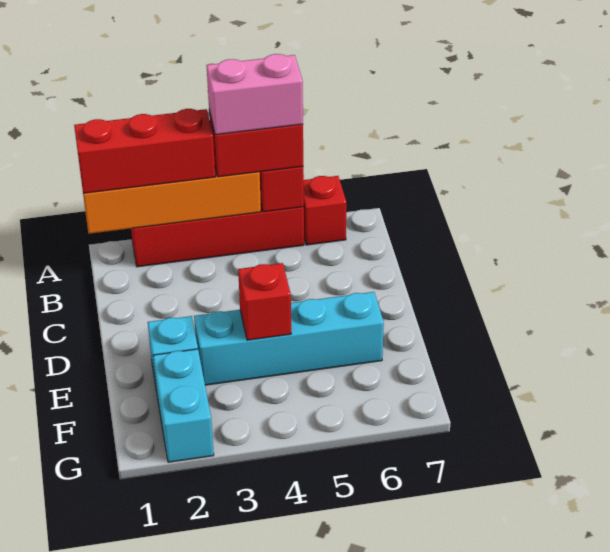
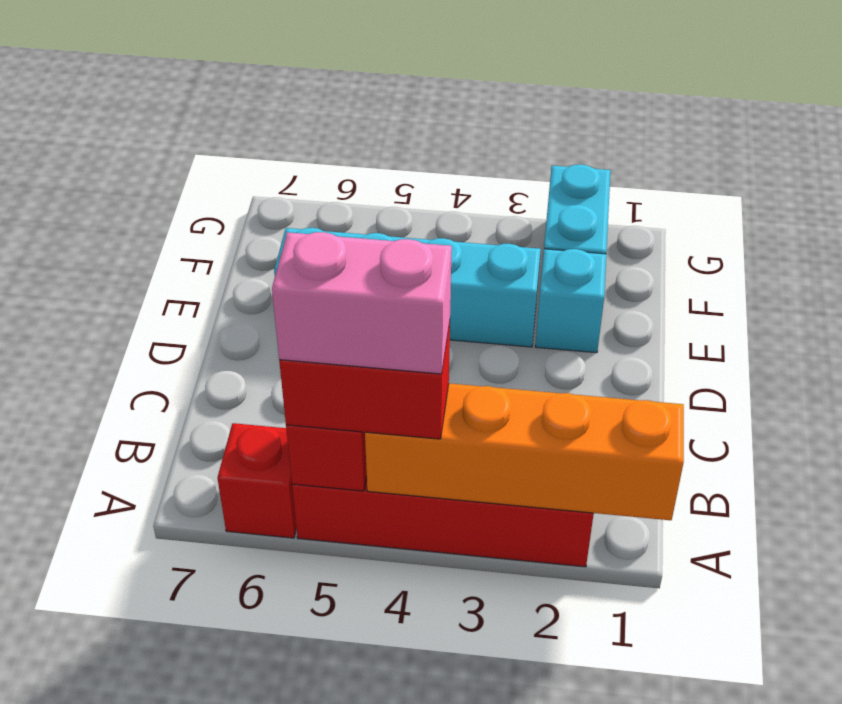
red 1x3 brick [74,109,215,193] -> none
red 1x1 brick [238,263,291,340] -> none

